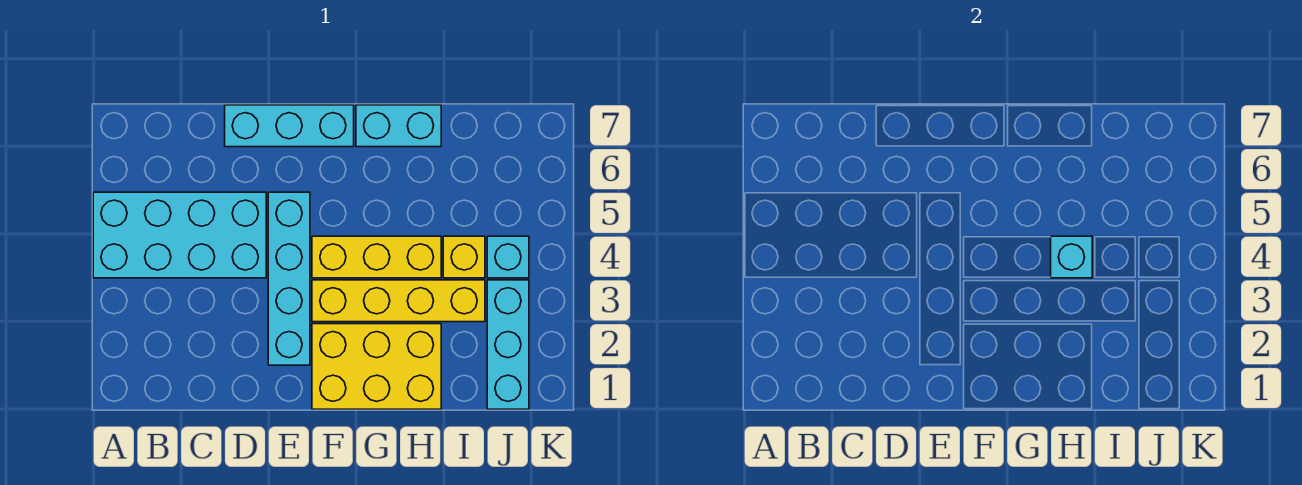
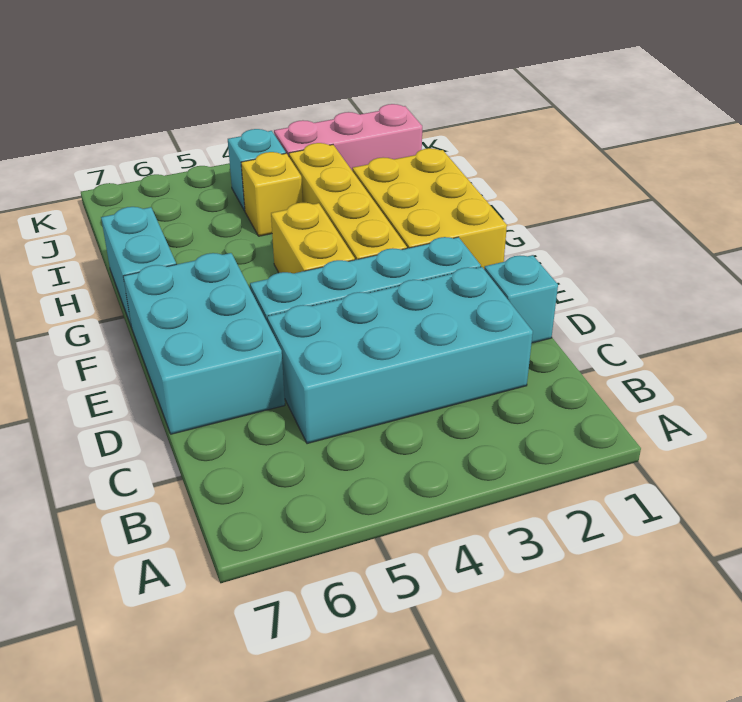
cyan 2x4 brick [93,192,266,278] -> cyan 2x4 brick turned to [267,267,533,444]
cyan 1x3 brick [225,105,354,147] -> cyan 2x3 brick [123,253,285,434]
yellow 1x3 brick [312,236,441,278] -> yellow 1x2 brick [271,203,355,274]
cyan 1x1 brick [1051,236,1092,278] -> cyan 1x1 brick moved to [484,255,558,343]
cyan 1x3 brick [487,280,529,409] -> pink 1x3 brick [274,104,422,170]

